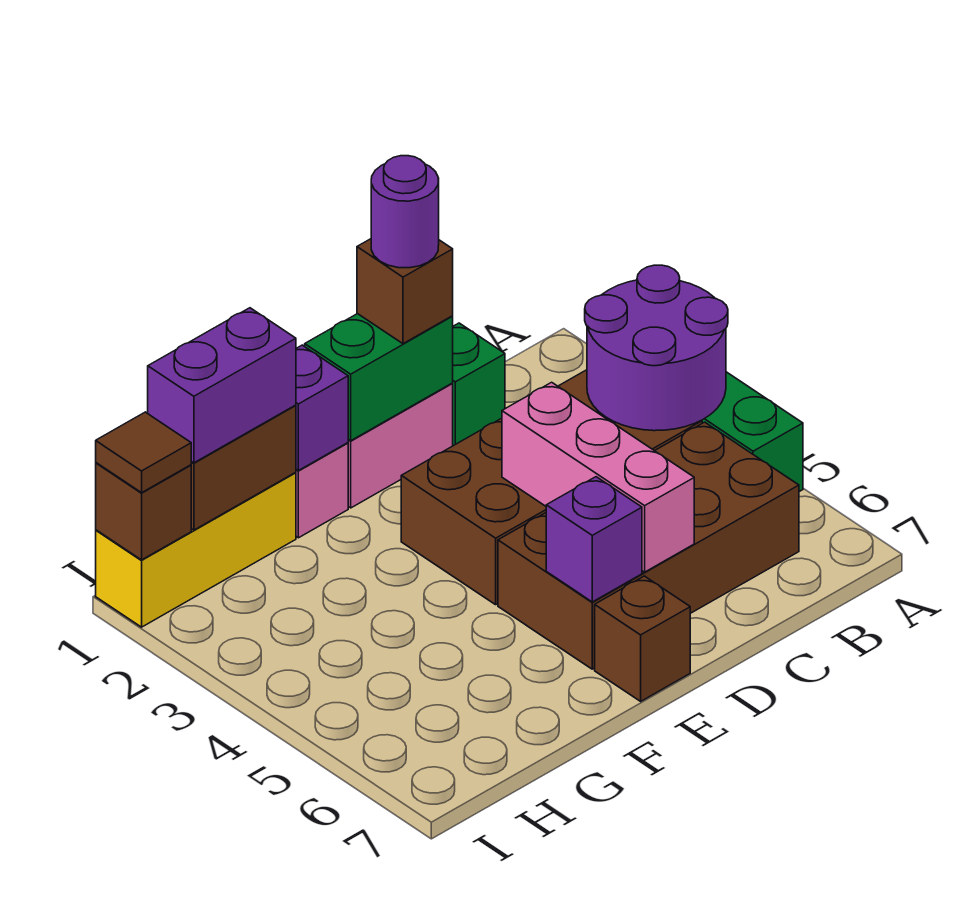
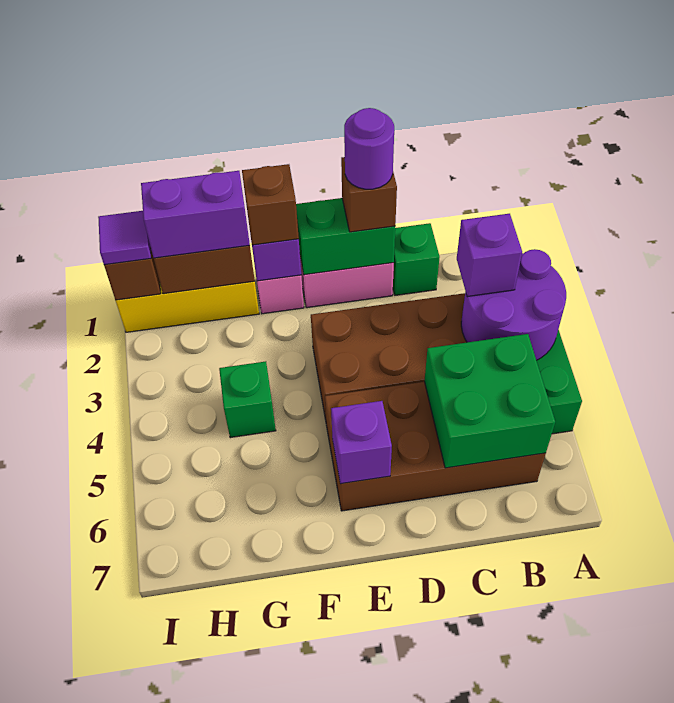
none -> purple 1x1 brick [457,214,522,297]
none -> green 2x2 brick [424,334,555,468]
pink 1x3 brick [502,382,694,572] -> none
brown 1x1 brick [595,576,690,701] -> brown 1x1 brick moved to [242,164,299,245]
none -> green 1x1 brick [219,361,276,438]
brown 1x1 tile [96,412,191,493] -> purple 1x1 tile [98,211,151,265]

